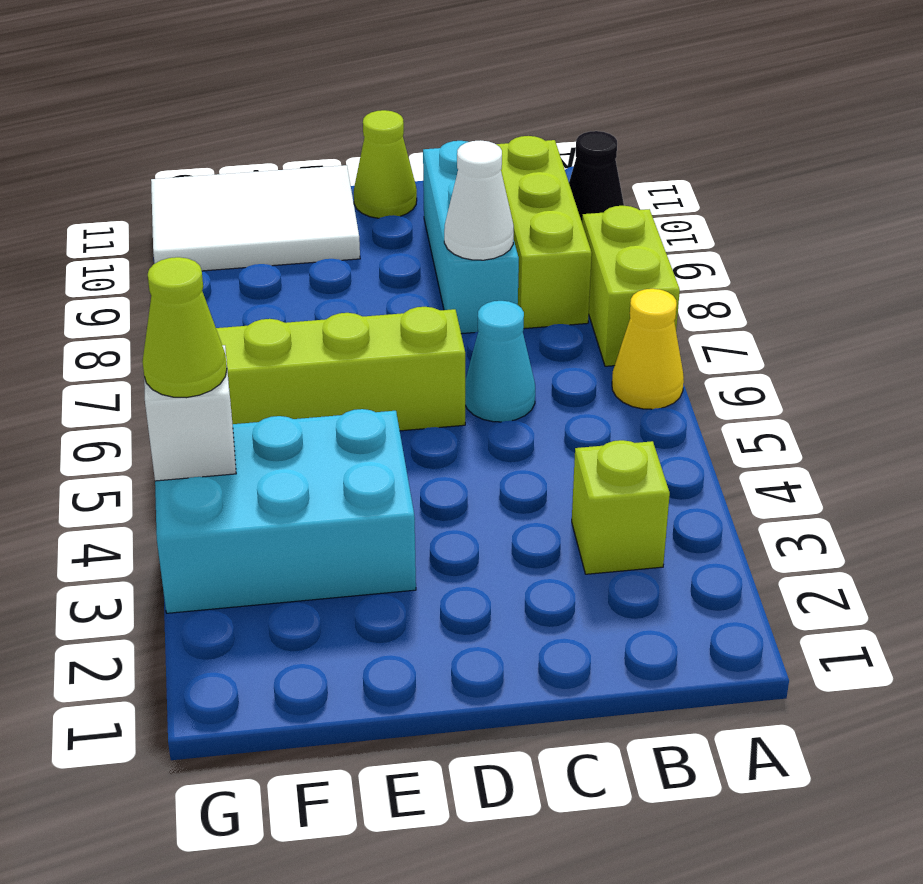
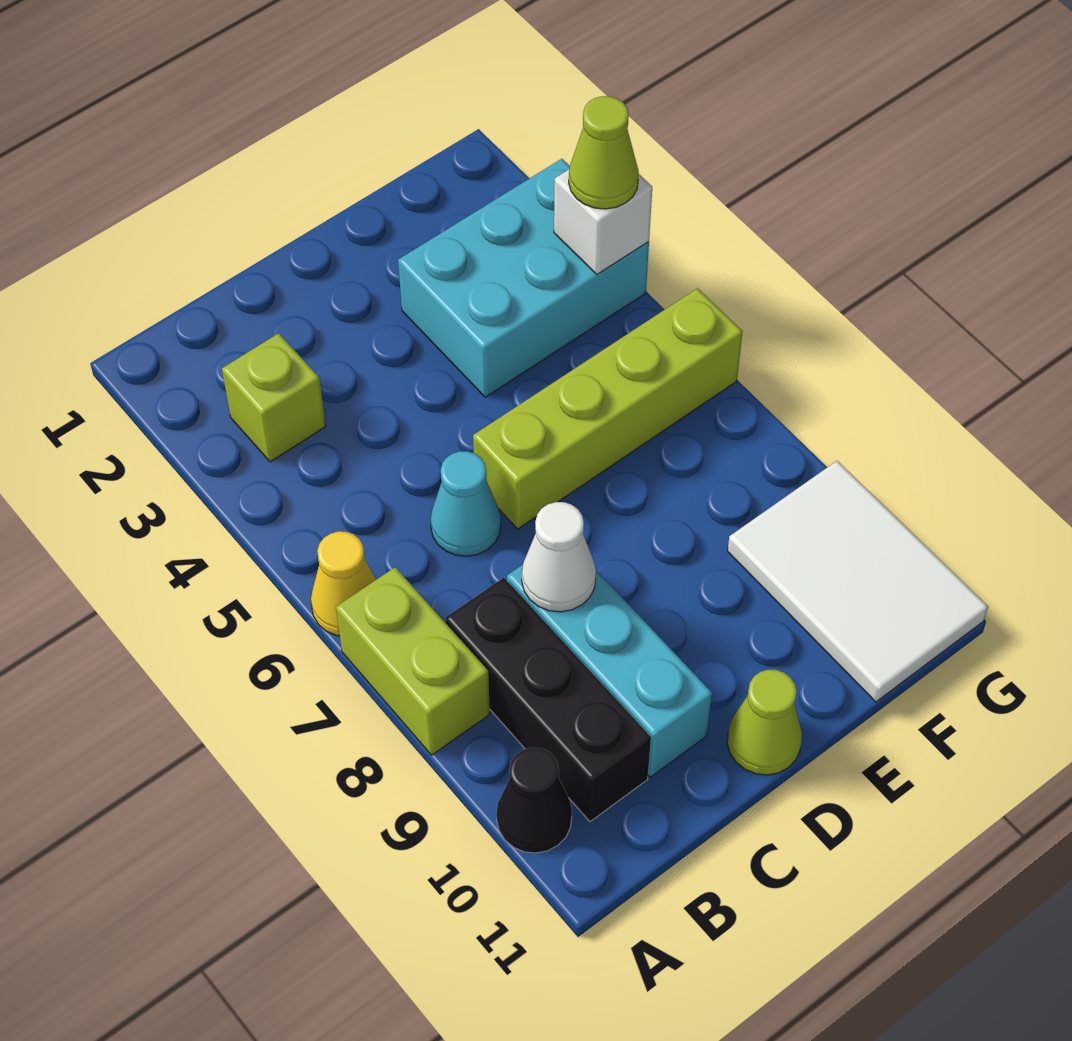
lime 1x3 brick [496,136,592,329] -> black 1x3 brick [445,578,651,822]
white 2x3 tile [151,165,360,271] -> white 2x3 tile turned to [728,461,988,702]

